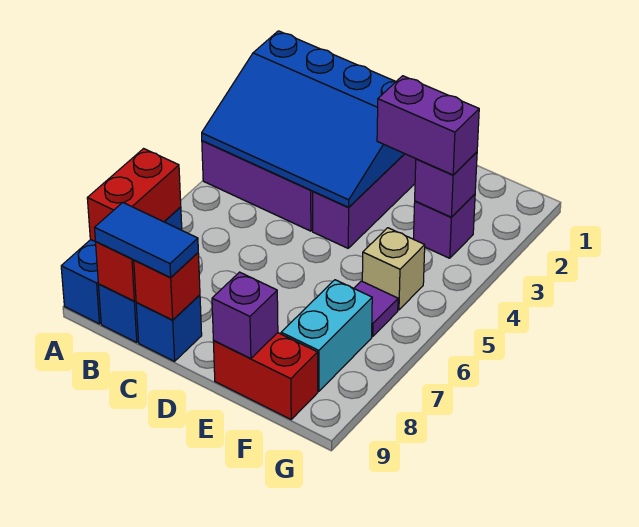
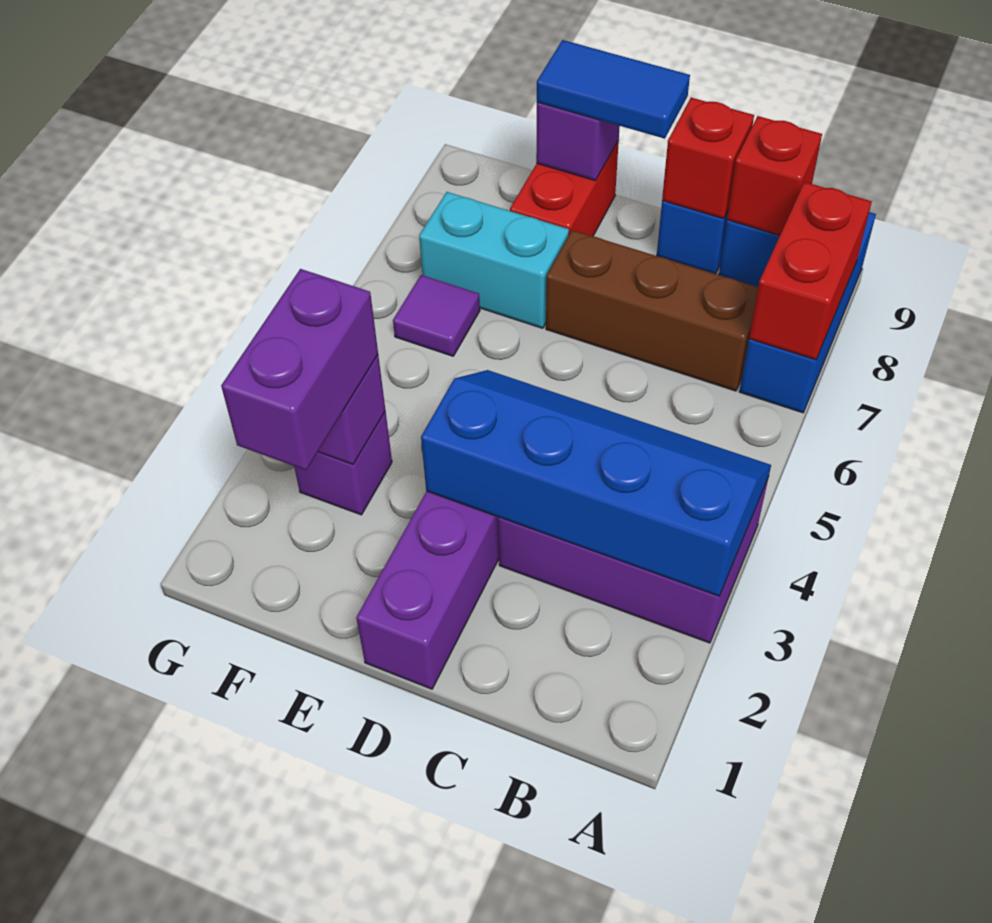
blue 3x4 slope [202,31,404,207] -> blue 2x4 slope [421,370,771,596]
none -> brown 1x3 brick [546,230,758,391]
blue 1x2 tile [95,202,198,277] -> blue 1x2 tile moved to [537,40,690,139]
purple 1x2 brick [377,76,479,175] -> purple 1x2 brick turned to [221,269,378,470]
red 1x2 brick [213,333,318,419] -> red 1x2 brick turned to [510,141,619,236]
tan 1x1 brick [362,228,425,310] -> none
cyan 1x2 brick [281,280,372,391] -> cyan 1x2 brick turned to [419,192,569,328]

